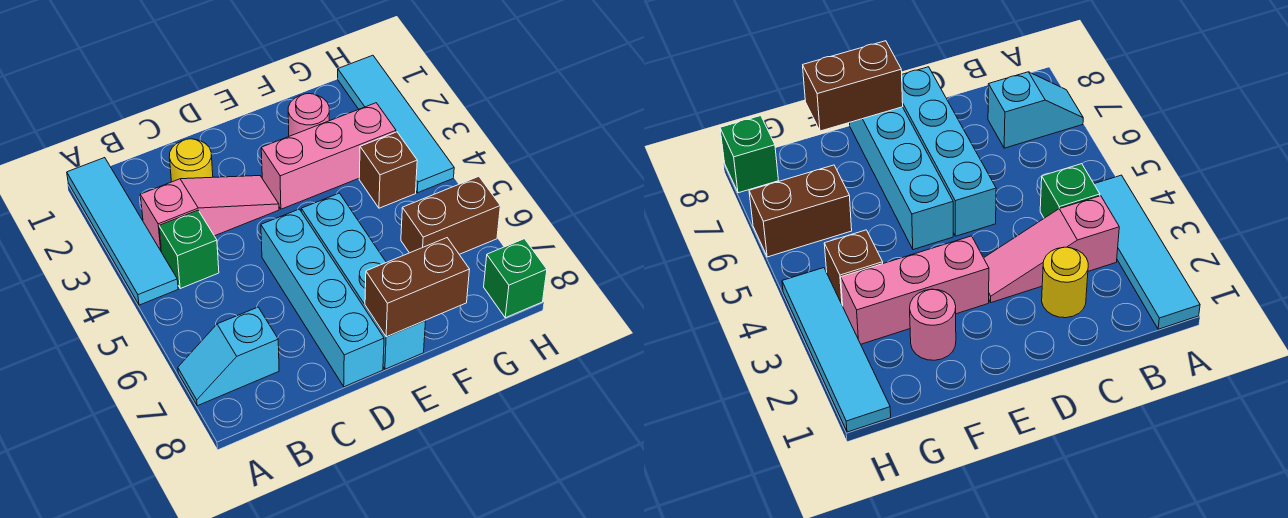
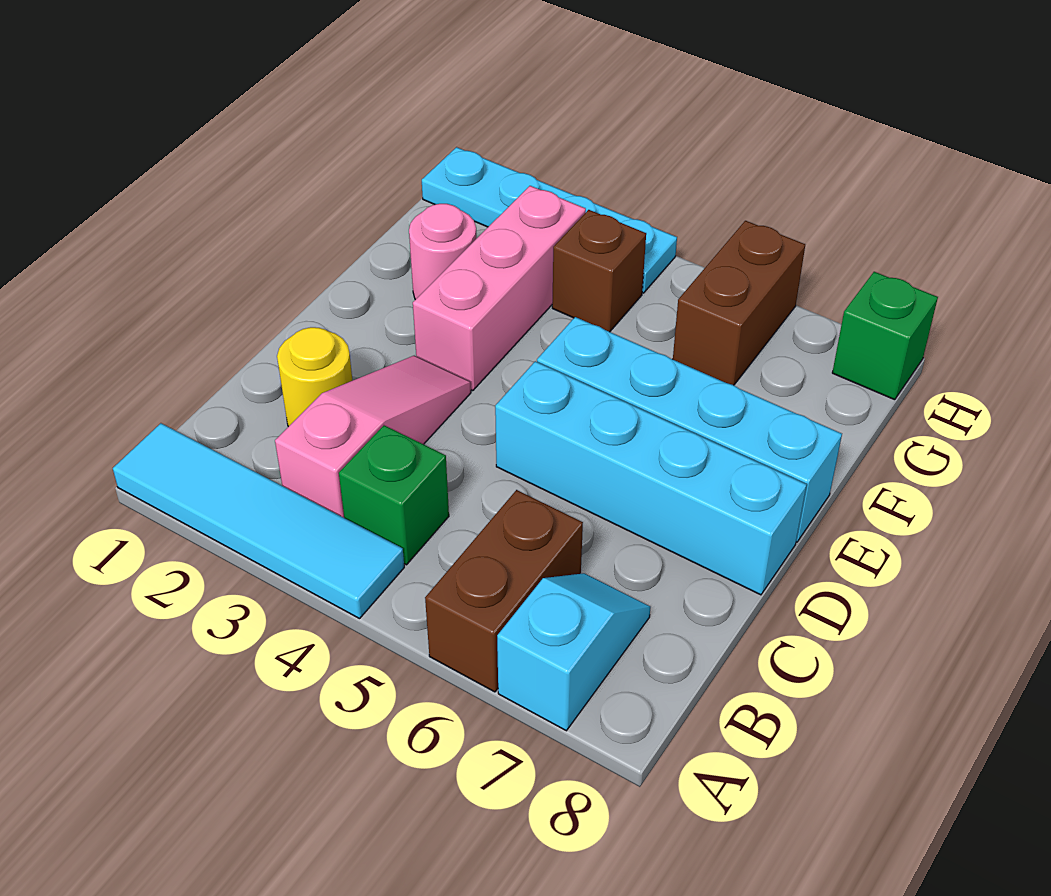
cyan 1x2 slope [178,307,279,406] -> cyan 1x2 slope turned to [497,573,651,731]
brown 1x2 brick [365,238,470,337] -> brown 1x2 brick moved to [425,490,583,692]
cyan 1x4 tile [338,55,454,193] -> cyan 1x4 plate [422,147,677,293]

